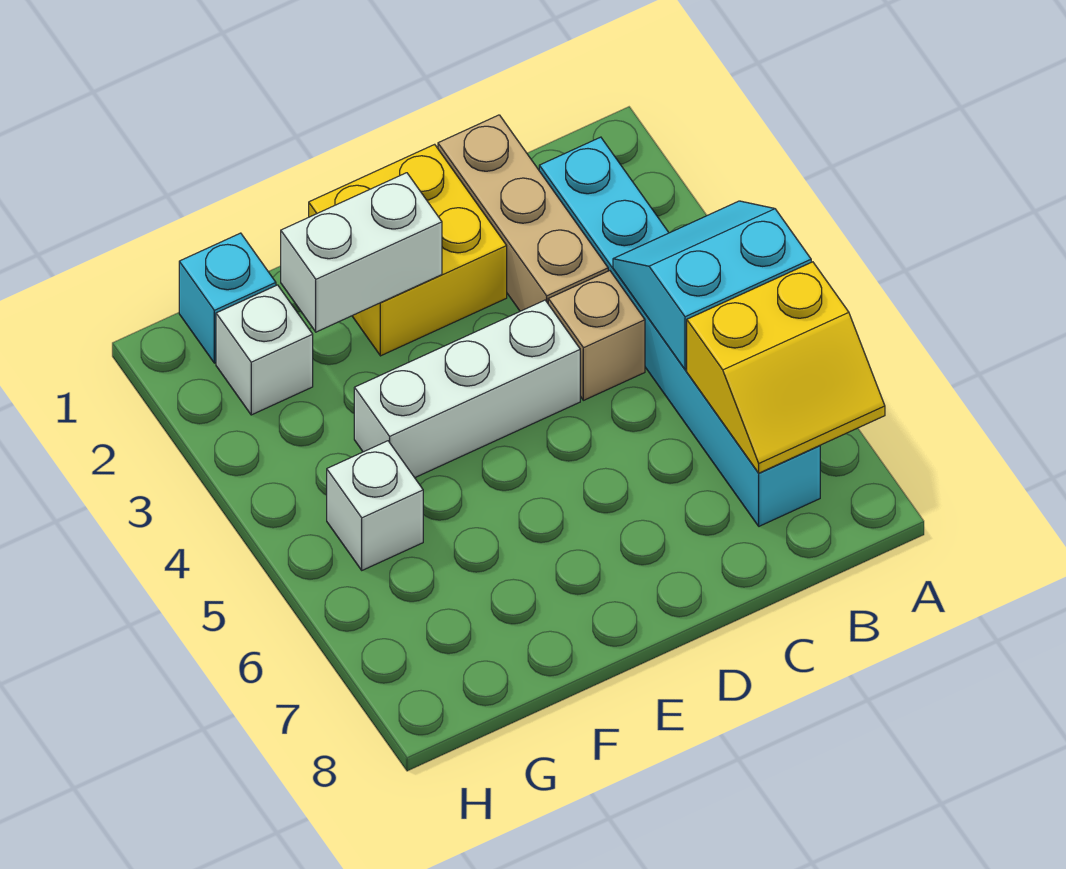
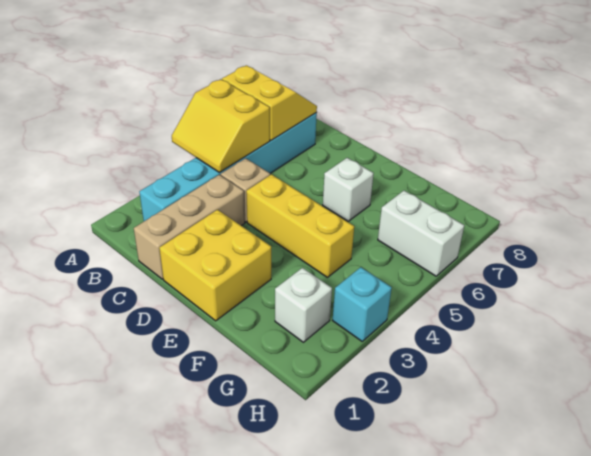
cyan 2x2 slope [613,201,811,369] -> yellow 2x2 slope [172,79,270,173]
white 1x3 brick [354,300,580,478] -> yellow 1x3 brick [246,174,354,277]
white 1x2 brick [281,173,442,332] -> white 1x2 brick moved to [378,191,464,276]
cyan 1x1 brick [179,233,276,363] -> cyan 1x1 brick moved to [333,267,392,341]
white 1x1 brick [327,441,423,570] -> white 1x1 brick moved to [323,158,374,221]

